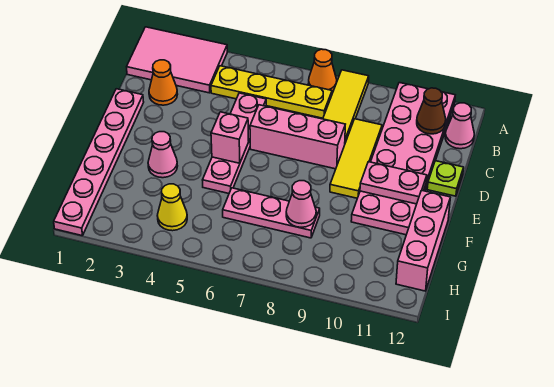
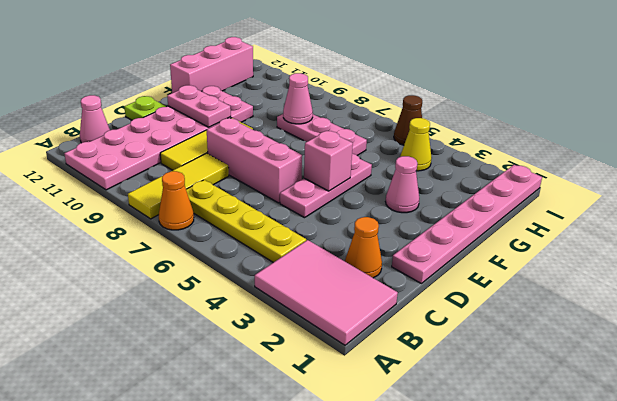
brown 1x1 cone [417,88,446,134] -> brown 1x1 cone moved to [394,95,422,145]
pink 1x4 plate [203,93,266,193] -> pink 1x3 plate [280,154,372,218]

